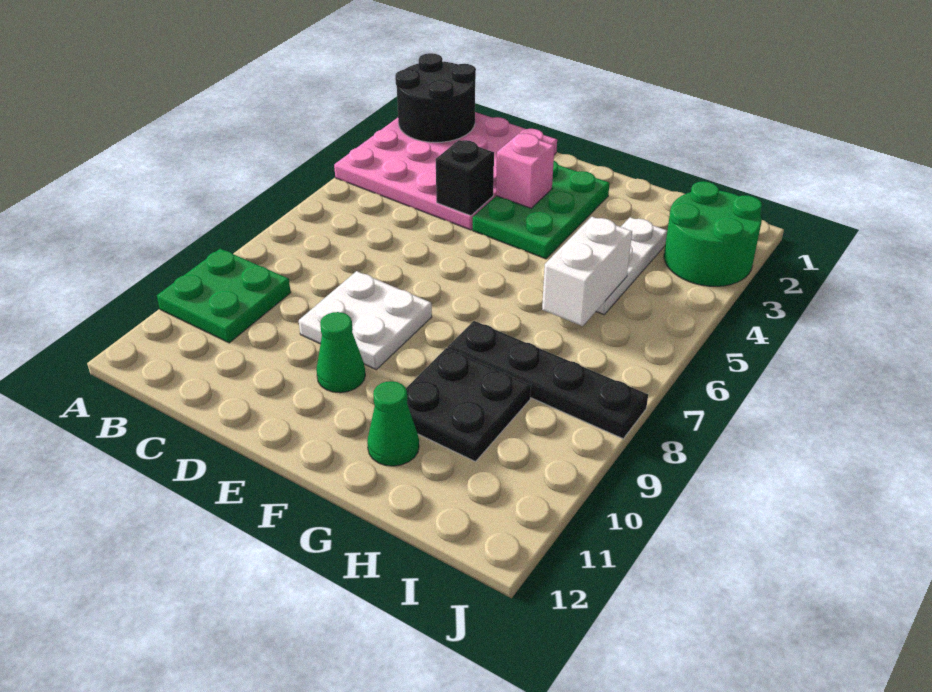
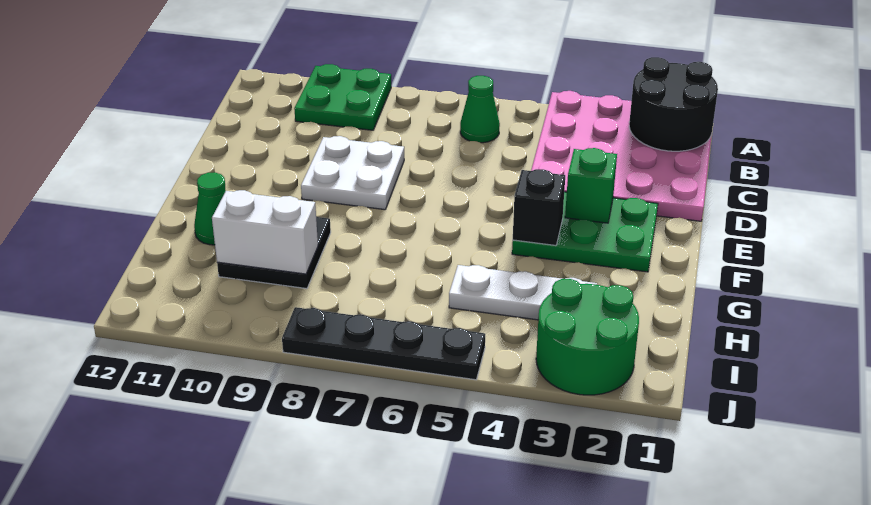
black 1x1 brick [436,140,494,216] -> black 1x1 brick moved to [513,169,565,246]
pink 1x1 brick [496,134,554,208] -> green 1x1 brick [565,148,617,223]
green 1x1 cone [316,312,365,393] -> green 1x1 cone moved to [460,76,500,143]
black 1x4 plate [448,321,648,439] -> black 1x4 plate turned to [282,307,485,380]
white 1x2 brick [542,217,632,326] -> white 1x2 brick moved to [212,190,318,274]

